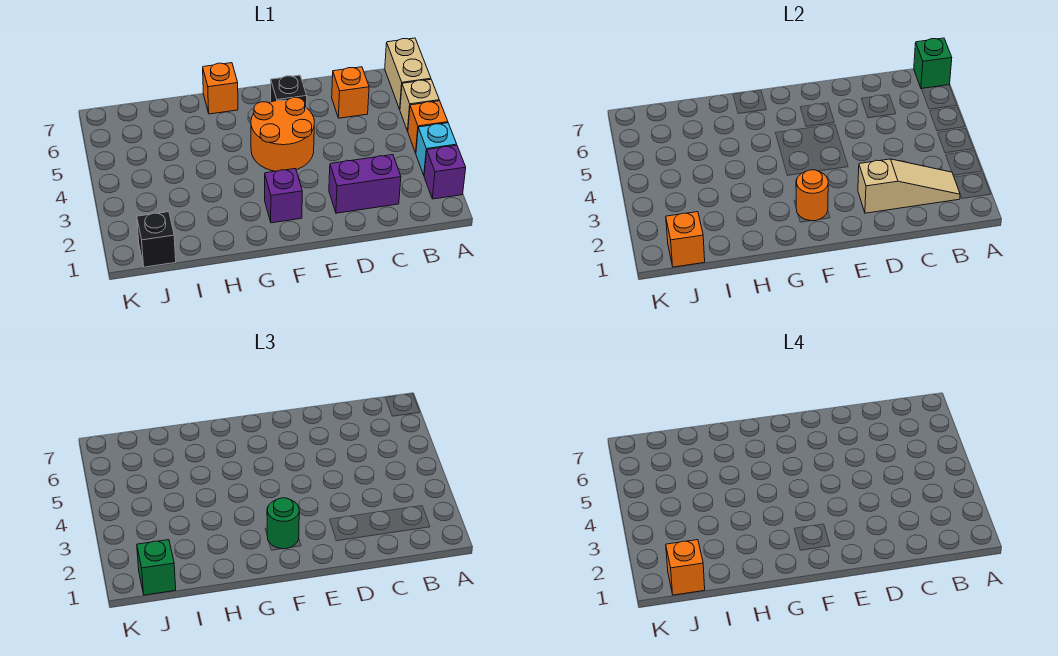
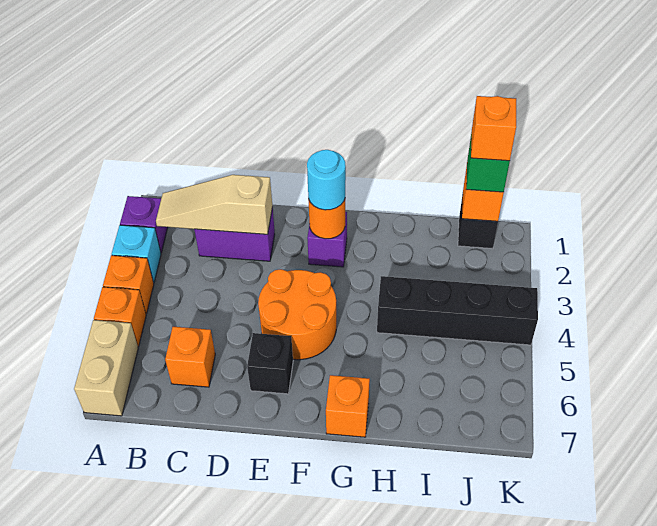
tan 1x1 brick [400,80,439,131] -> orange 1x1 brick [94,287,146,347]
green 1x1 brick [914,38,952,89] -> none
green 1x1 round brick [267,498,299,549] -> cyan 1x1 round brick [307,150,346,210]
none -> black 1x4 brick [377,276,538,345]

